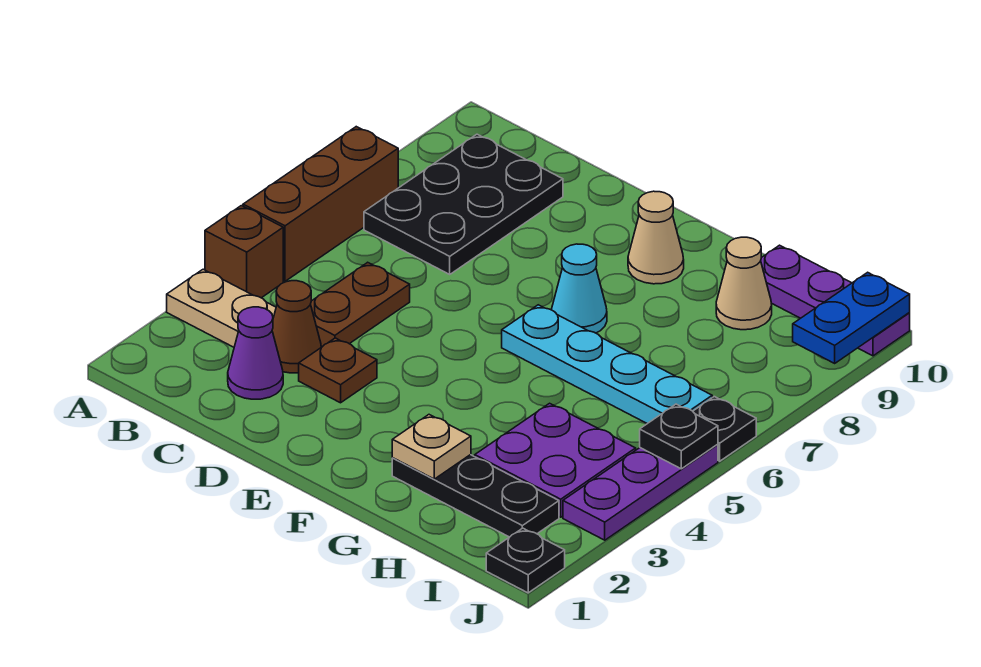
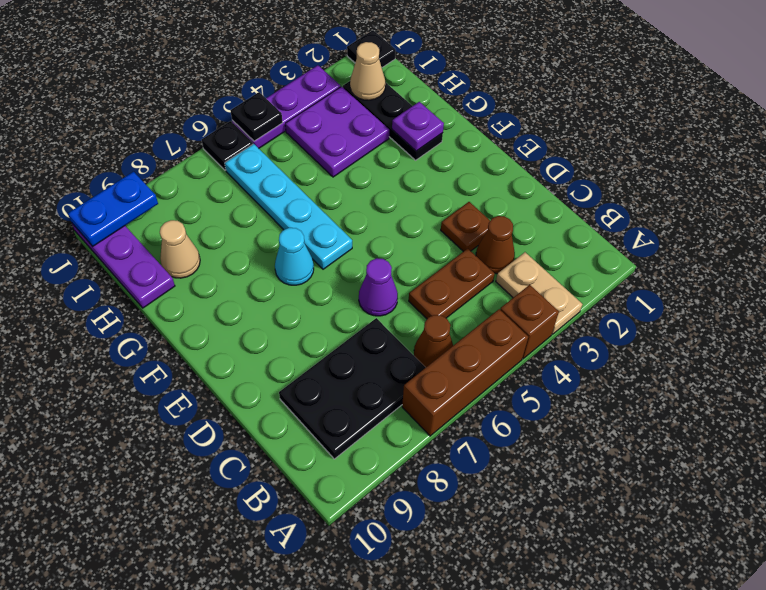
none -> brown 1x1 cone [414,315,453,367]
purple 1x1 cone [228,307,283,399] -> purple 1x1 cone moved to [359,258,398,316]
tan 1x1 cone [628,191,684,284] -> tan 1x1 cone moved to [350,42,385,100]
tan 1x1 plate [392,415,471,479] -> purple 1x1 plate [392,102,444,151]

